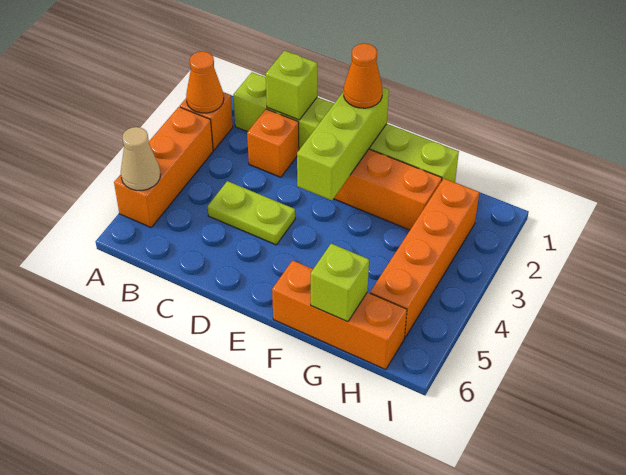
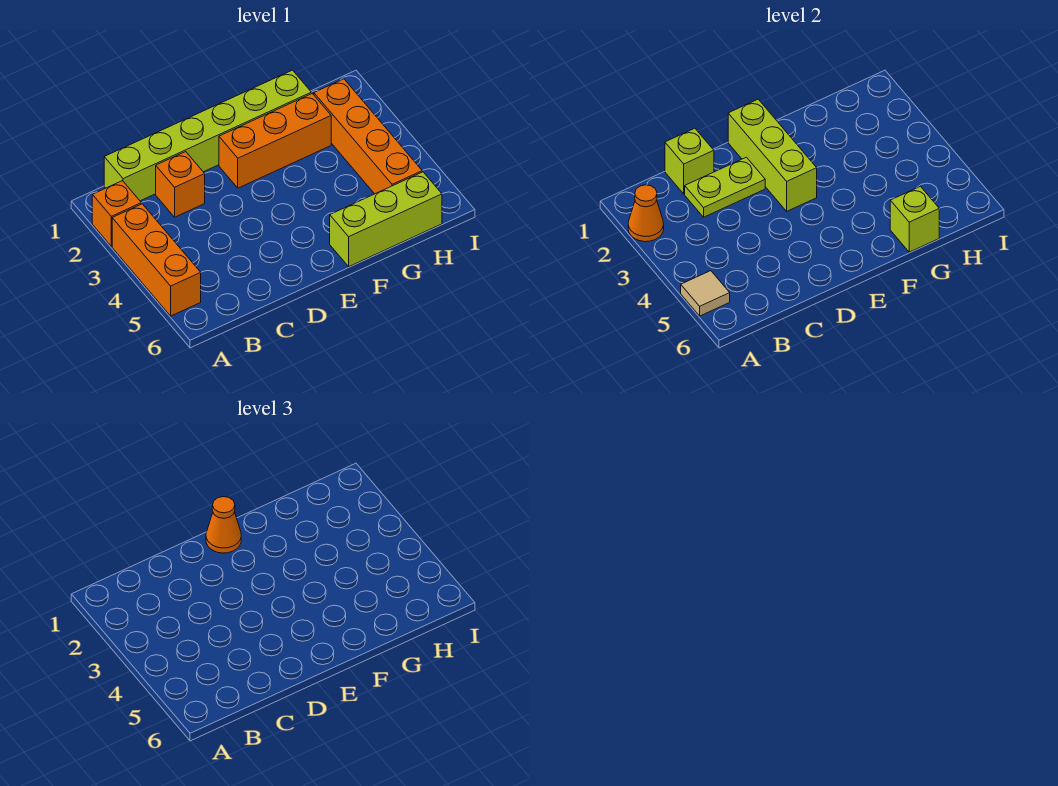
tan 1x1 cone [121,127,160,190] -> tan 1x1 tile [681,271,730,316]
lime 1x2 plate [208,181,295,245] -> lime 1x2 plate moved to [685,157,765,217]
orange 1x3 brick [272,260,407,370] -> lime 1x3 brick [330,172,442,266]

